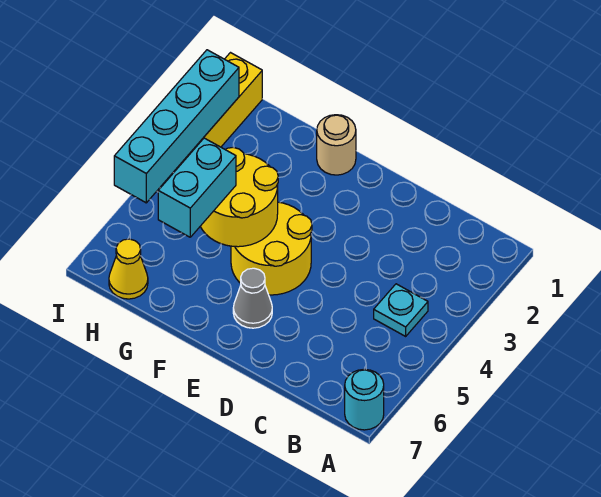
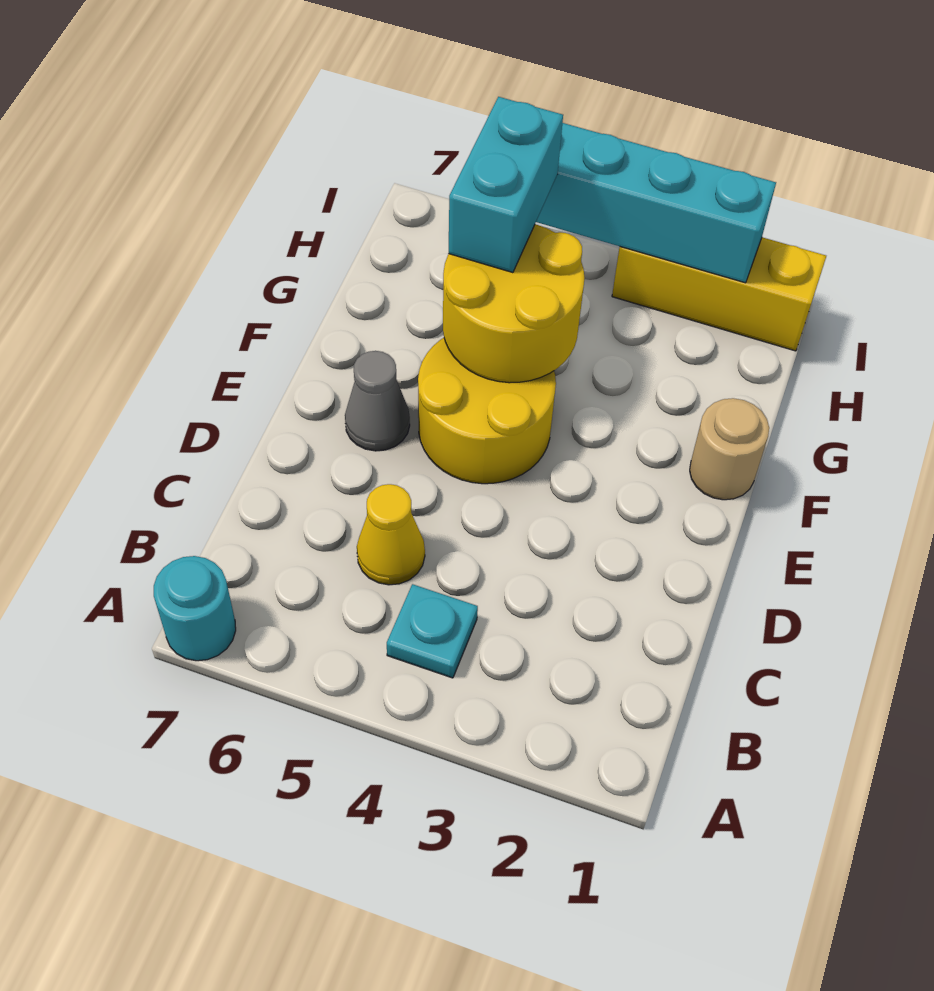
cyan 1x2 brick [158,138,236,237] -> cyan 1x2 brick turned to [448,97,563,273]
yellow 1x1 cone [109,239,148,299] -> yellow 1x1 cone moved to [357,484,425,585]

